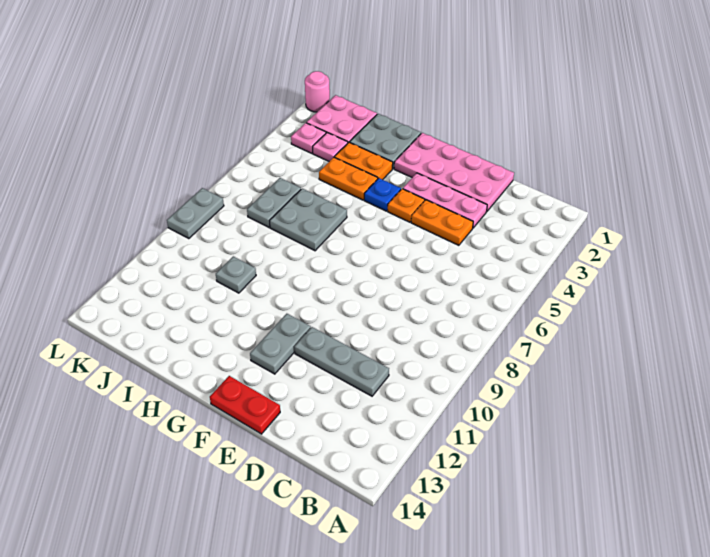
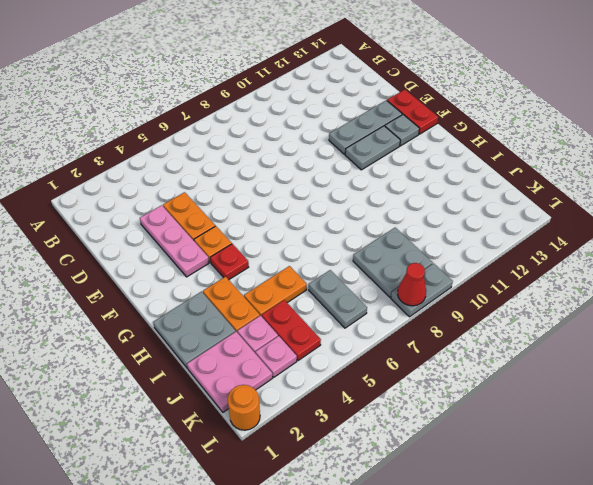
grey 1x3 plate [294,327,389,396] -> grey 1x3 plate turned to [329,100,402,154]
pink 2x4 plate [394,133,514,211] -> none
blue 1x1 plate [364,178,401,211] -> red 1x1 plate [210,244,249,280]
orange 1x2 plate [319,157,378,200] -> orange 1x2 plate turned to [244,266,307,316]
grey 2x2 plate [270,189,347,251] -> grey 2x2 plate moved to [353,228,433,297]
grey 1x1 plate [216,256,256,293] -> grey 1x1 plate moved to [385,115,420,146]
none -> red 1x2 plate [262,300,321,361]
grey 1x2 plate [247,178,301,227] -> grey 1x2 plate turned to [309,270,367,328]
pink 1x1 round brick [305,71,330,112] -> orange 1x1 round brick [228,385,260,430]
none -> red 1x1 cone [398,263,426,306]

